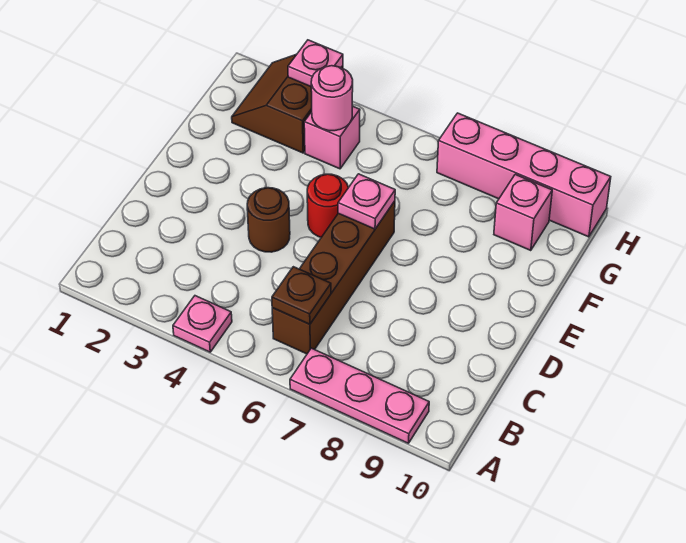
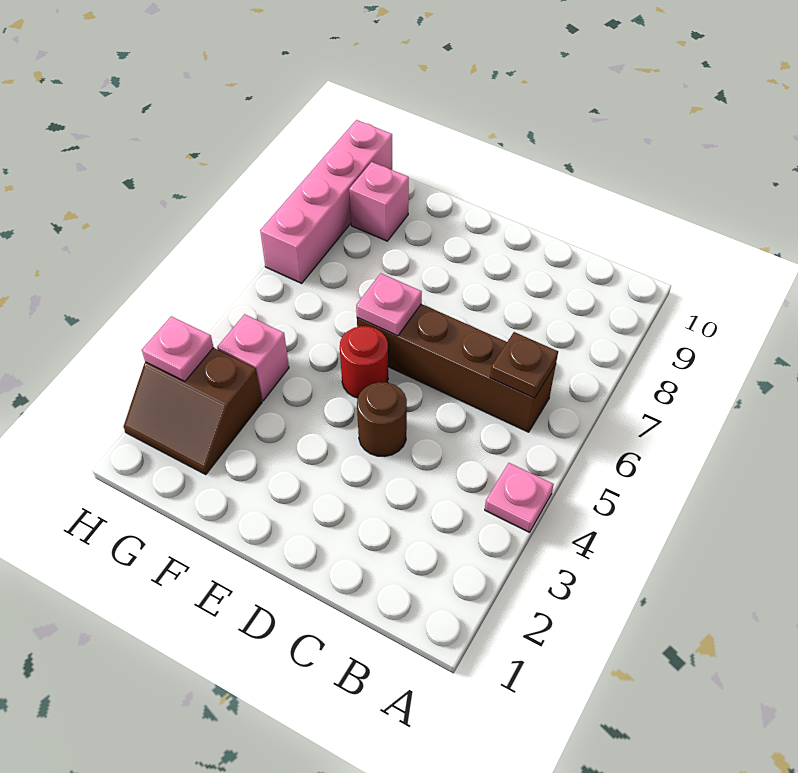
pink 1x3 plate [290,348,429,443] -> none
pink 1x1 round brick [311,66,353,131] -> none

